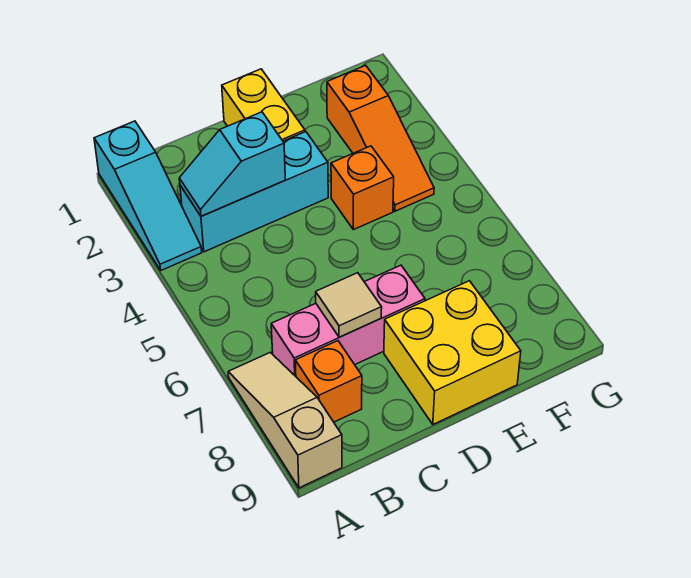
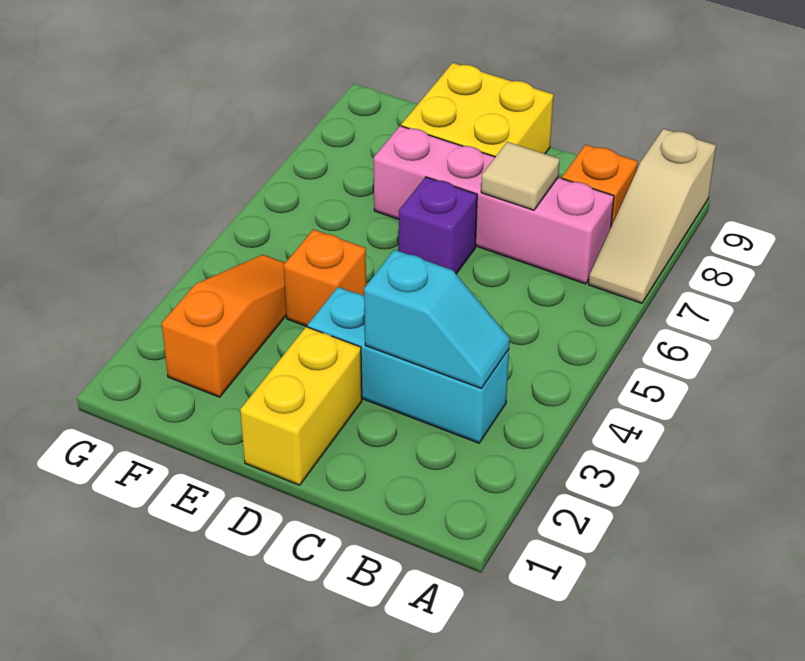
cyan 1x3 slope [94,121,202,270] -> none
pink 1x3 brick [271,265,425,376] -> pink 1x4 brick [374,126,614,284]
none -> purple 1x1 brick [399,177,477,274]

